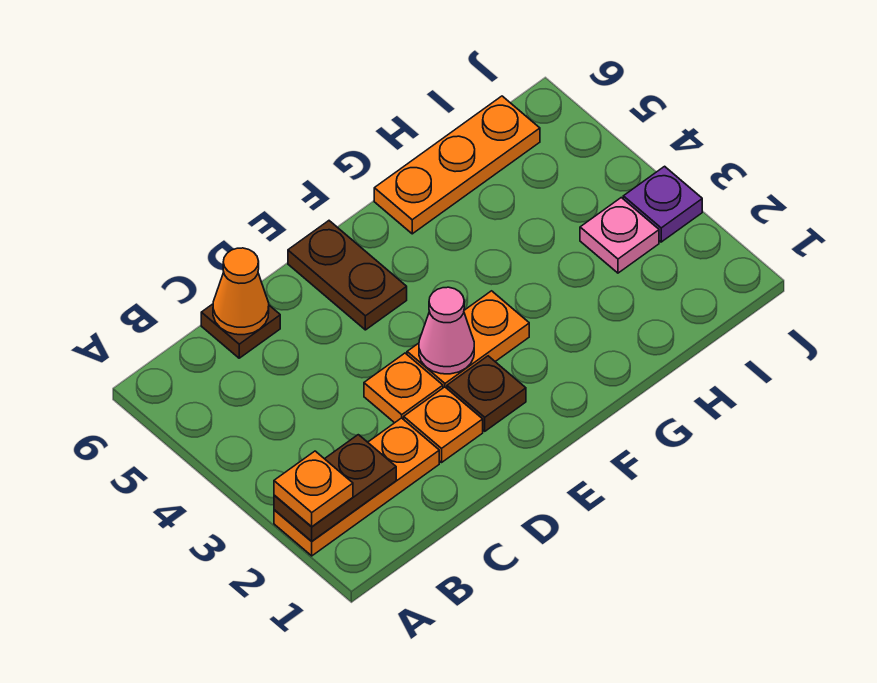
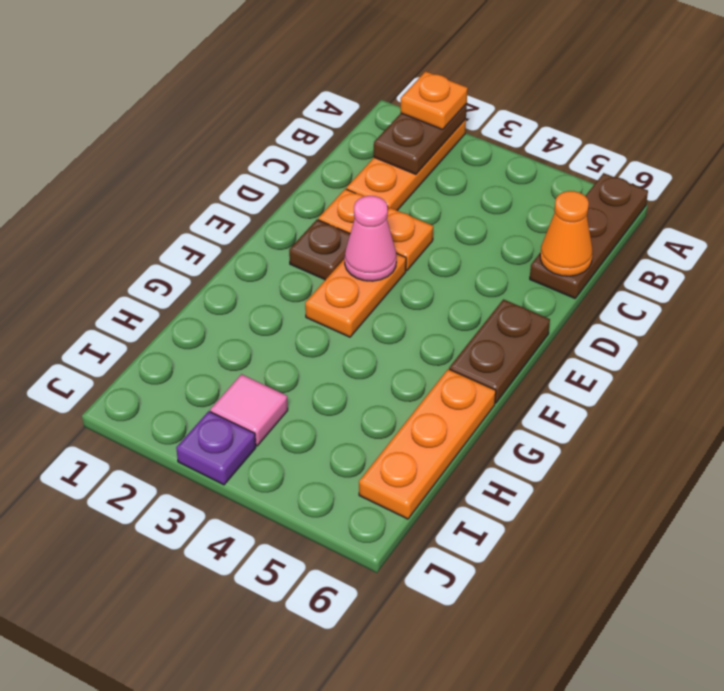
brown 1x1 plate [201,304,280,358] -> brown 1x3 plate [530,173,648,298]
brown 1x2 plate [288,221,407,330] -> brown 1x2 plate turned to [449,299,550,403]
pink 1x1 plate [580,198,659,273] -> pink 1x1 tile [210,374,288,446]

